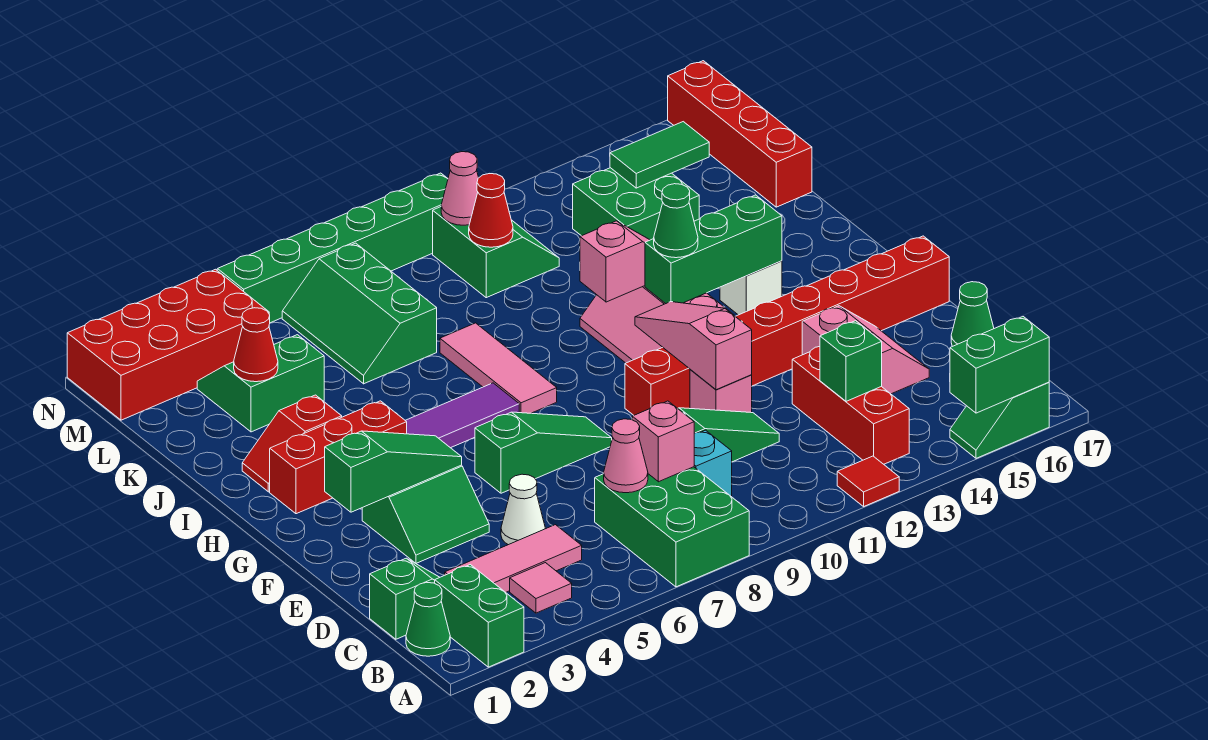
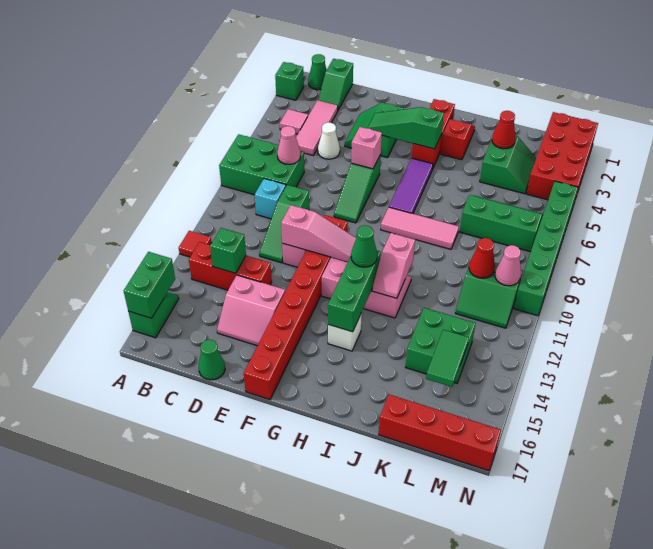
green 1x2 brick [435,565,524,667] -> green 1x1 brick [275,62,304,100]
pink 1x1 brick [632,401,694,482] -> pink 1x1 brick moved to [351,127,382,169]
green 1x3 slope [325,431,462,512] -> green 1x3 slope turned to [368,107,444,149]

